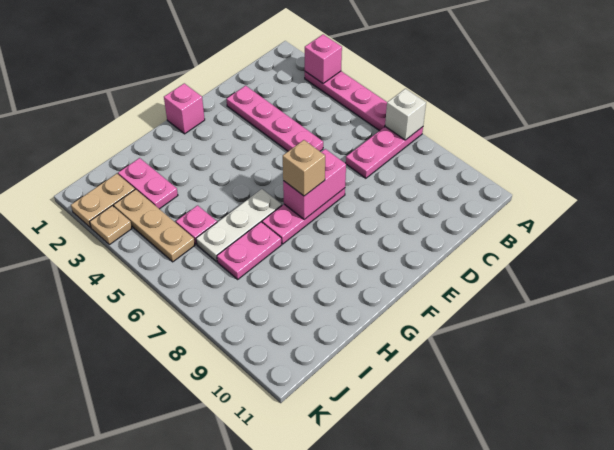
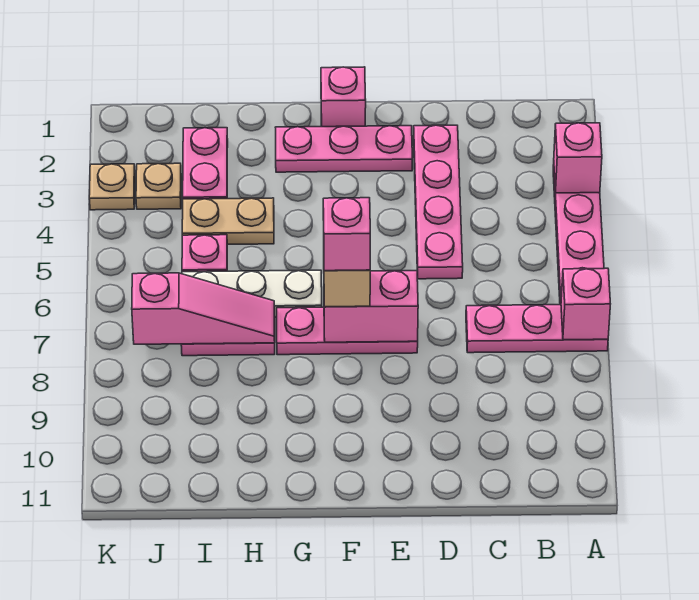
white 1x1 brick [385,89,426,140] -> pink 1x1 brick [561,268,610,340]
none -> pink 1x3 plate [275,126,412,172]
none -> pink 1x1 brick [323,198,370,271]
none -> pink 1x3 slope [132,273,275,344]
tan 1x2 plate [71,174,135,228] -> tan 1x2 plate moved to [182,198,274,244]
tan 1x3 plate [114,189,195,262] -> tan 1x1 plate [136,163,181,209]

